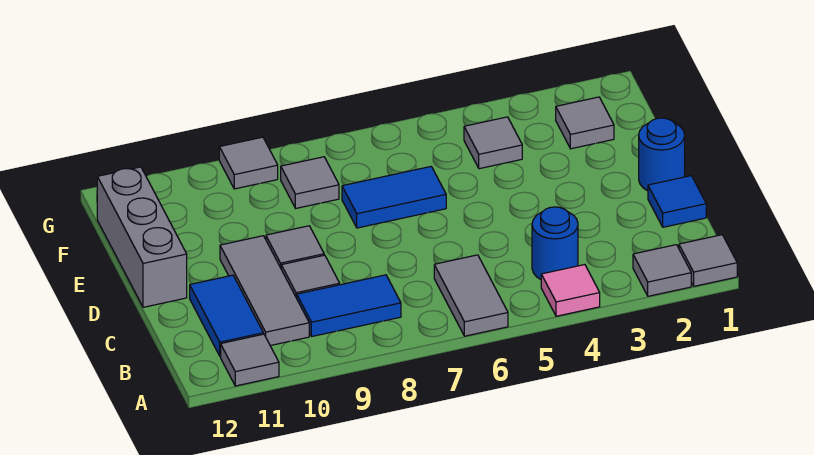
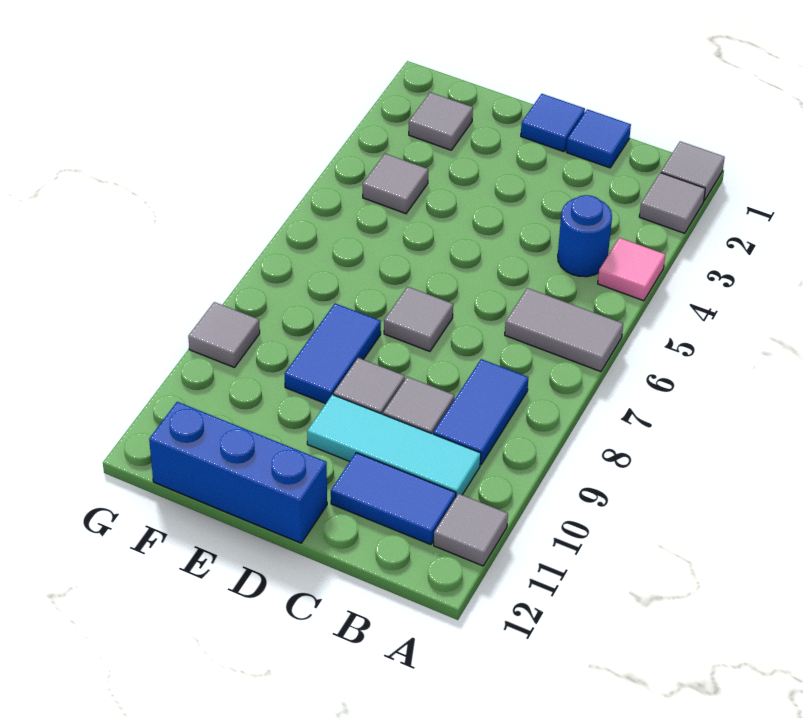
grey 1x3 tile [220,236,309,346] -> cyan 1x3 tile [307,395,481,496]
blue 1x1 round brick [639,118,685,191] -> blue 1x1 tile [521,94,585,152]
grey 1x3 brick [97,167,187,307] -> blue 1x3 brick [149,402,327,543]
blue 1x2 tile [342,167,446,228] -> blue 1x2 tile moved to [285,303,381,404]
grey 1x1 tile [281,157,339,208] -> grey 1x1 tile moved to [384,287,453,351]

